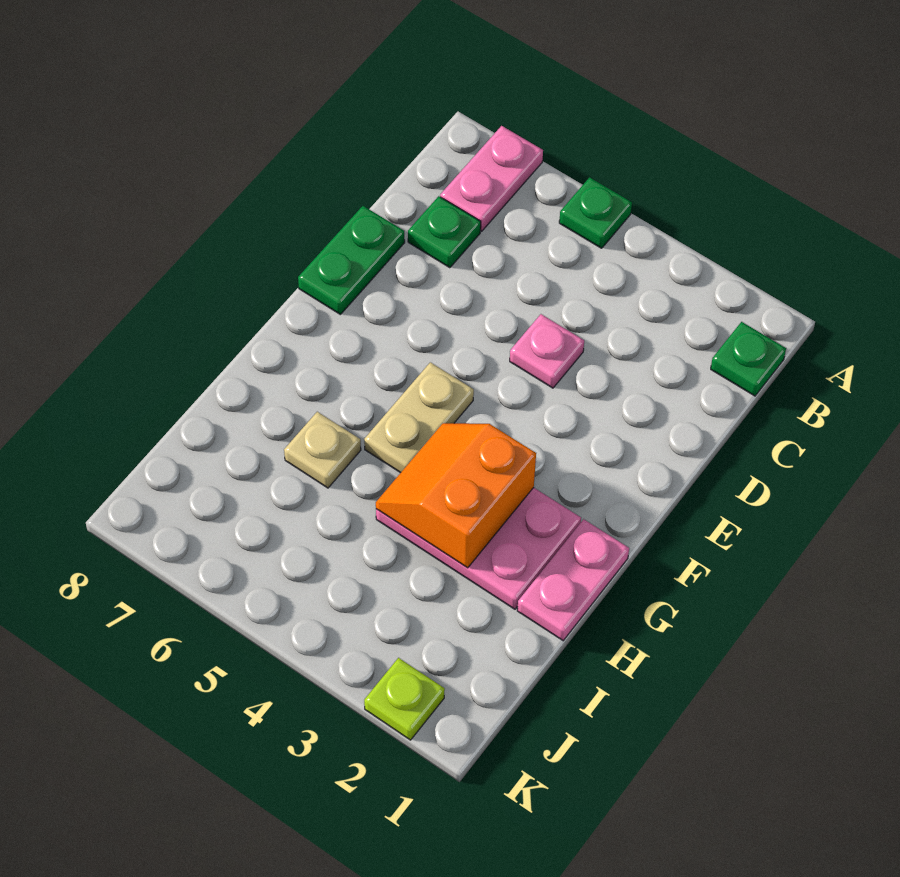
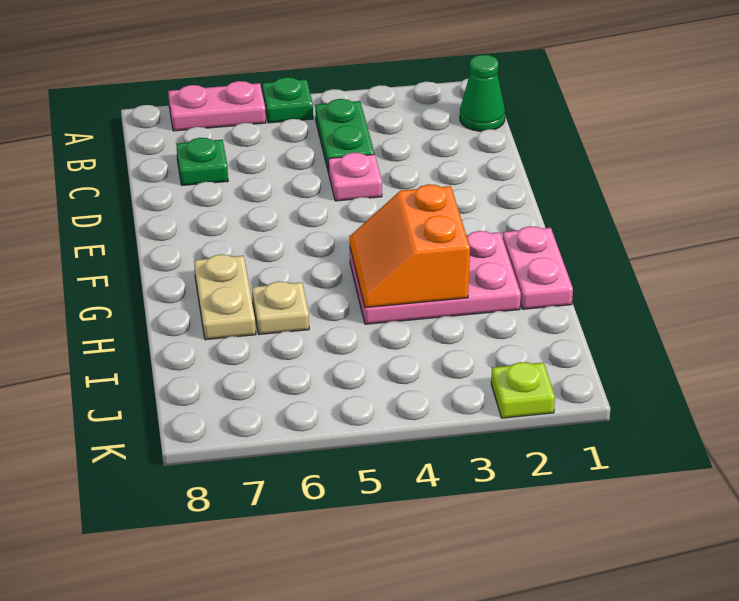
pink 1x2 plate [440,126,543,231] -> pink 1x2 plate turned to [168,81,266,131]
green 1x1 plate [711,322,786,396] -> green 1x1 cone [460,55,505,131]
green 1x2 plate [298,206,405,314] -> green 1x2 plate moved to [315,99,374,172]
tan 1x2 plate [364,362,474,473] -> tan 1x2 plate moved to [194,254,256,340]

